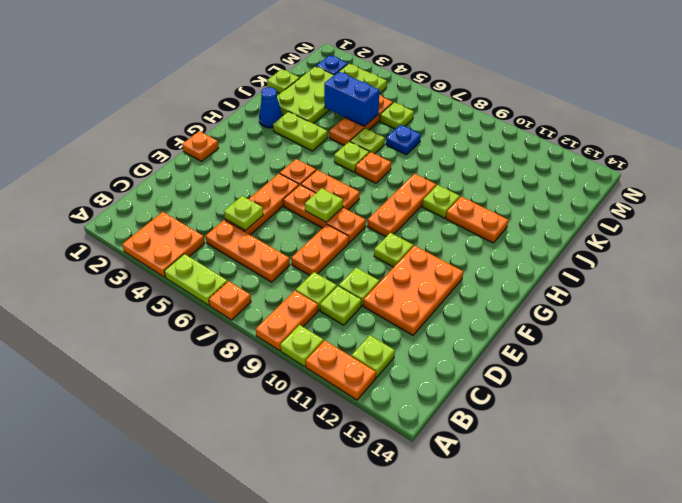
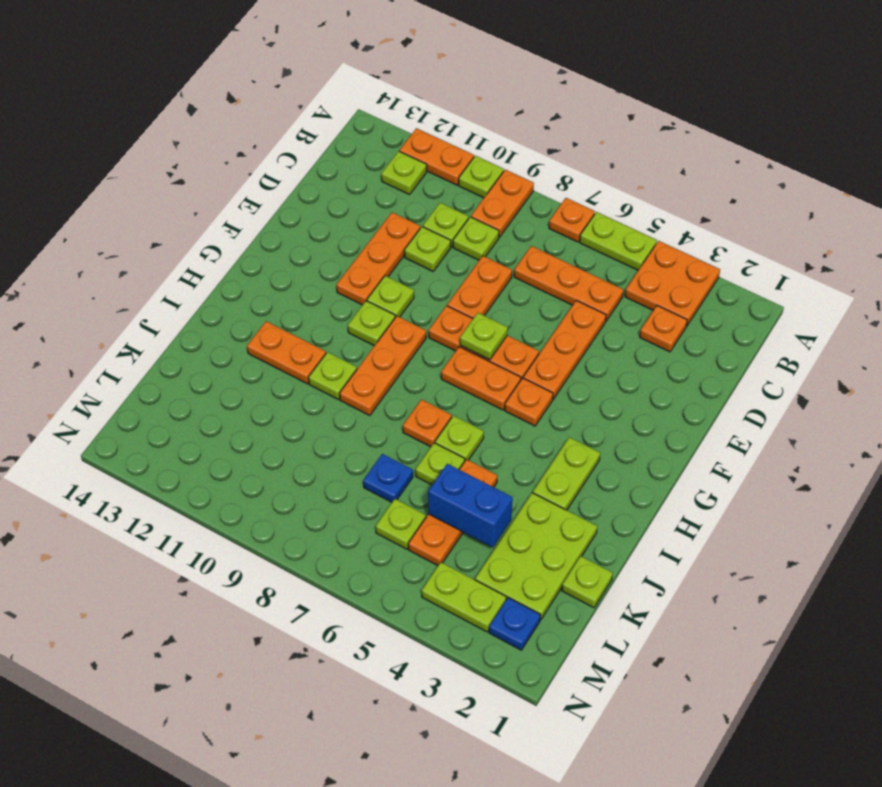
lime 1x1 plate [224,196,263,231] -> lime 1x1 plate moved to [348,301,395,346]
orange 2x3 plate [363,246,463,335] -> orange 1x3 plate [336,212,420,305]
orange 1x1 plate [182,131,218,161] -> orange 1x1 plate moved to [640,306,687,352]
blue 1x1 cone [259,87,283,128] -> none
lime 1x2 plate [273,112,328,151] -> lime 1x2 plate turned to [533,437,600,510]

